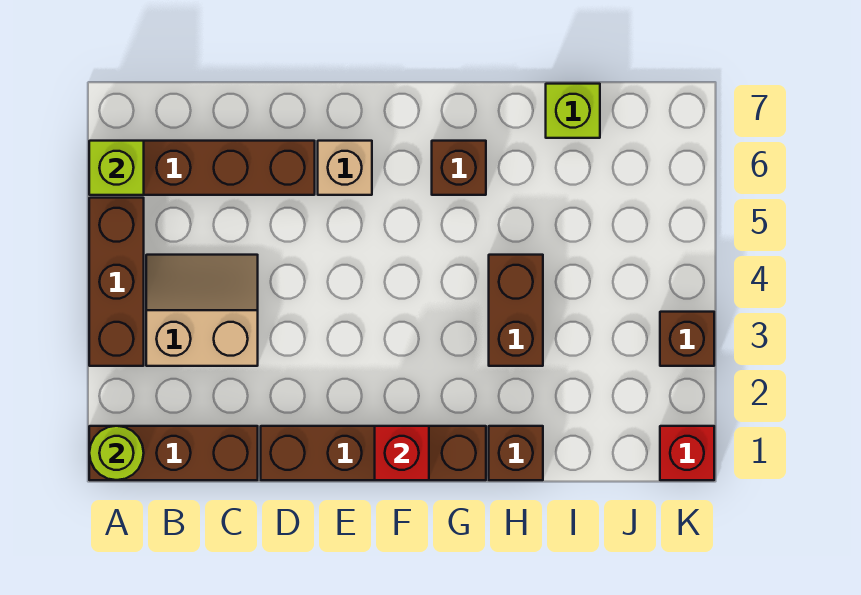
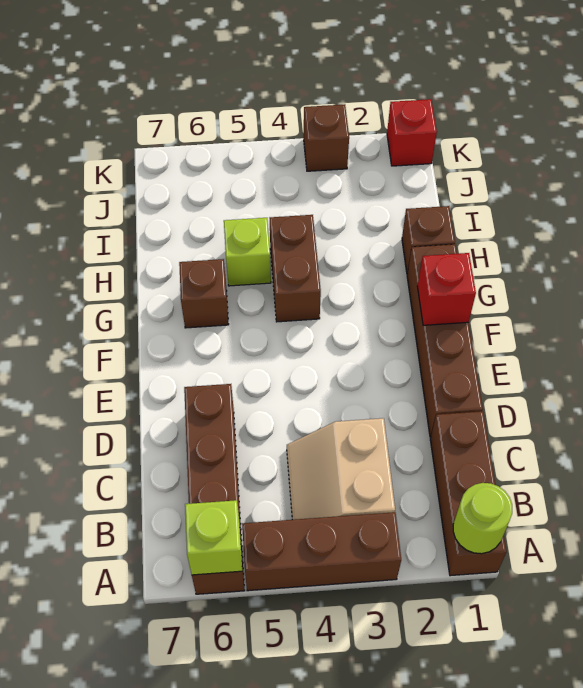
tan 1x1 brick [318,141,372,195] -> none
brown 1x2 brick [489,255,543,366] -> brown 1x2 brick turned to [270,215,321,322]
lime 1x1 brick [546,84,600,138] -> lime 1x1 brick moved to [224,218,271,286]

